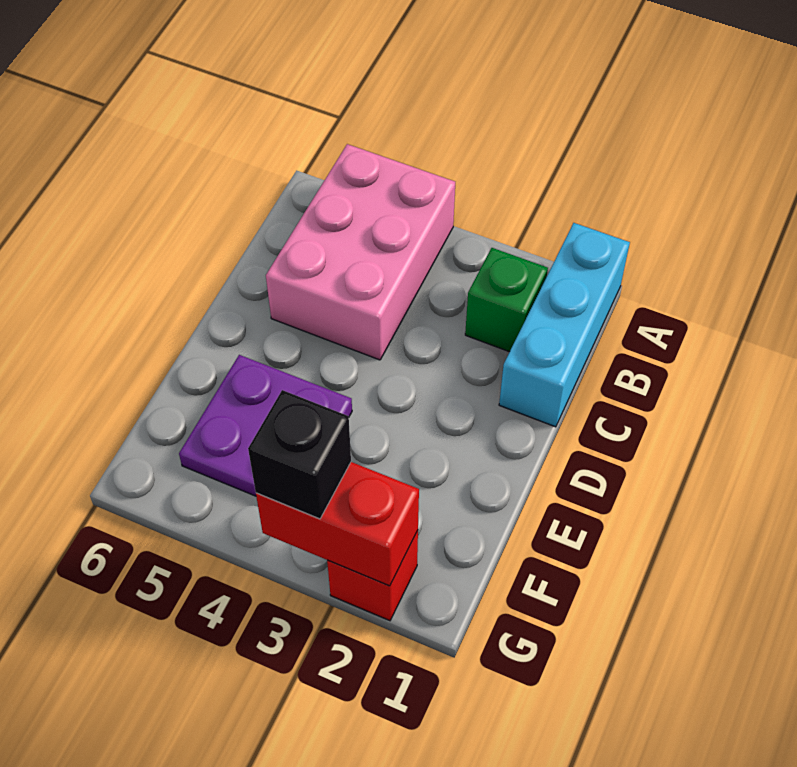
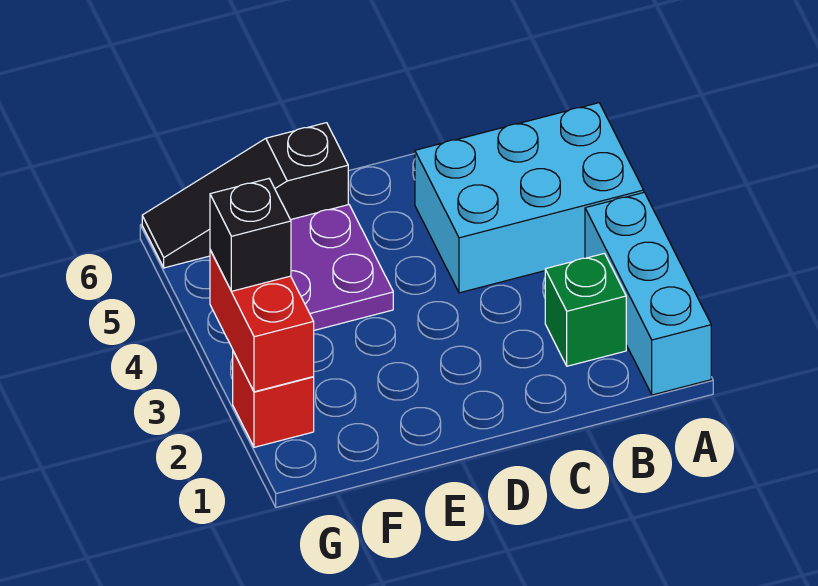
cyan 1x3 brick [499,223,630,427] -> cyan 1x3 brick turned to [585,192,711,395]
pink 2x3 brick [266,144,455,360] -> cyan 2x3 brick [415,103,644,293]
none -> black 1x3 slope [142,123,348,268]

